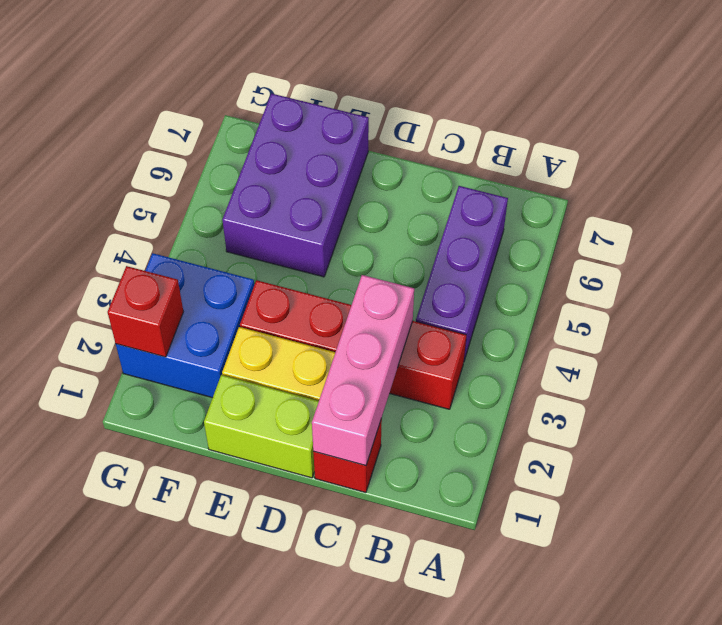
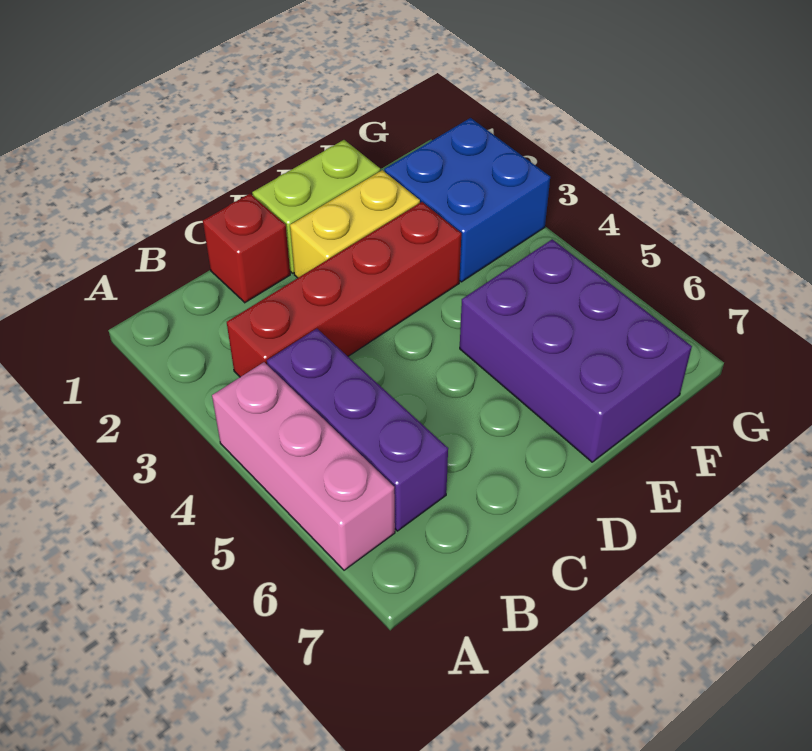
pink 1x3 brick [312,275,414,466] -> pink 1x3 brick moved to [212,362,395,570]
red 1x1 brick [108,266,183,357] -> none

